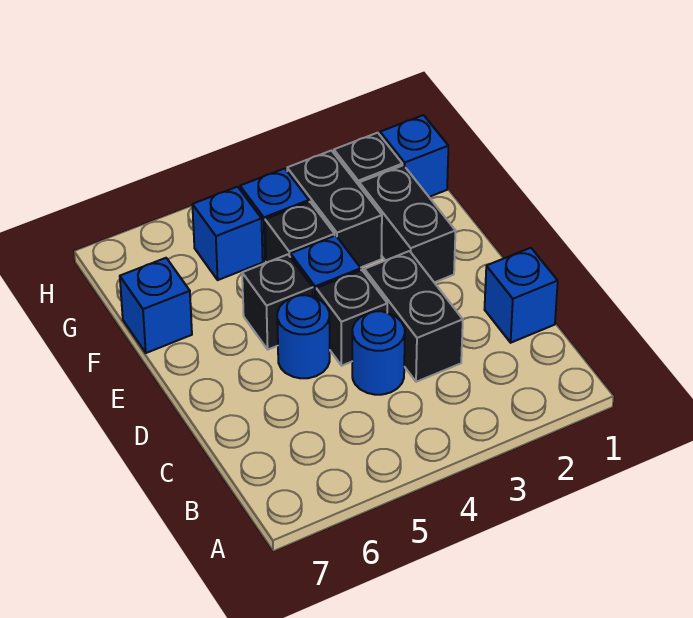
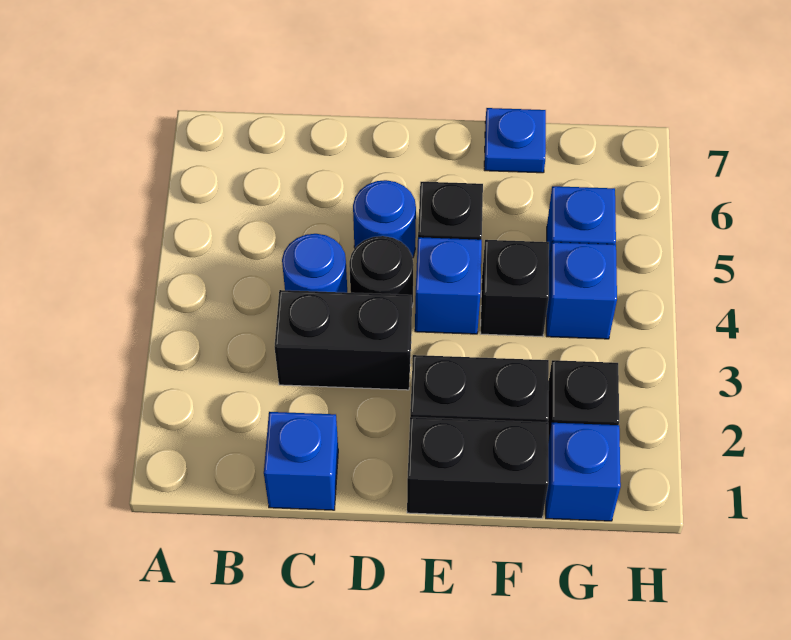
black 1x1 brick [316,270,387,366] -> black 1x1 round brick [349,236,414,306]
black 1x2 brick [287,151,382,268] -> black 1x2 brick moved to [407,417,548,518]
blue 1x1 brick [120,258,192,353] -> blue 1x1 plate [484,108,546,173]

